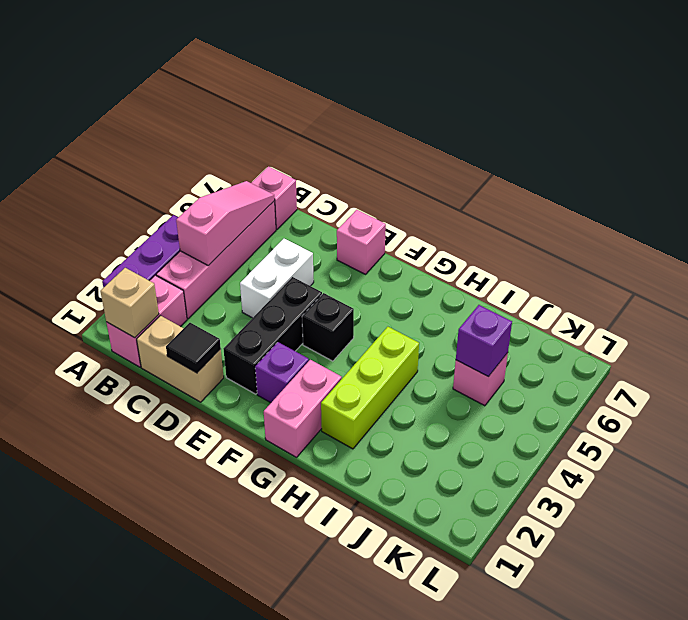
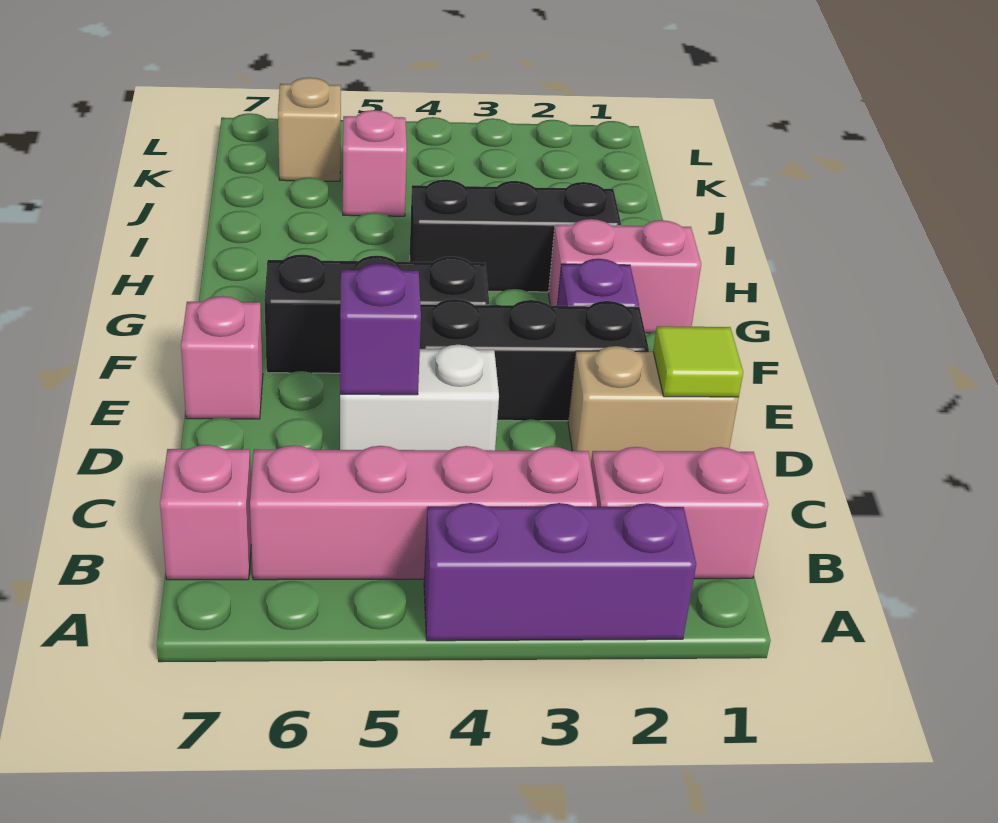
tan 1x1 brick [100,268,159,338] -> tan 1x1 brick moved to [278,78,341,181]
pink 1x3 slope [176,181,275,266] -> none
tan 1x2 brick [137,316,224,402] -> tan 1x2 brick turned to [568,346,739,463]
black 1x1 tile [166,323,221,373] -> lime 1x1 tile [653,326,743,397]
black 1x1 brick [302,293,354,361] -> black 1x3 brick [264,254,489,373]
lime 1x3 brick [321,327,419,449] -> black 1x3 brick [410,180,621,292]
purple 1x1 brick [456,305,512,377] -> purple 1x1 brick moved to [340,264,421,395]

